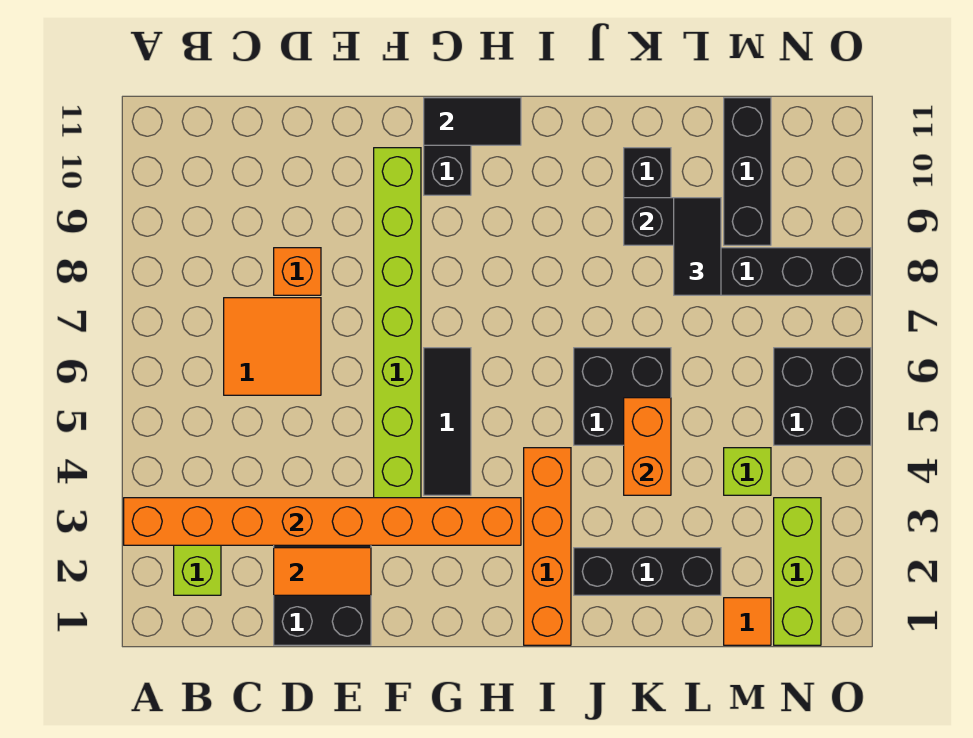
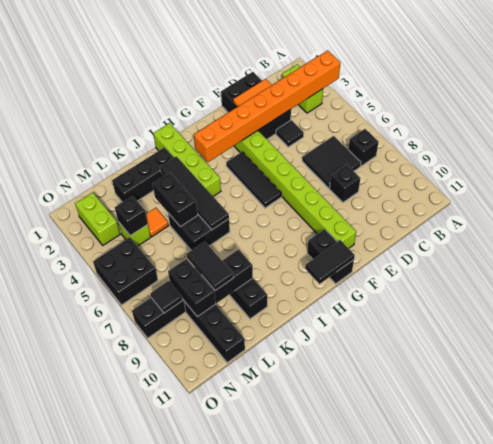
none -> black 1x1 brick [348,129,379,166]
orange 2x2 tile [224,298,321,395] -> black 2x2 tile [302,136,361,188]
none -> black 1x1 tile [276,120,304,147]
orange 1x1 brick [274,248,321,295] -> black 1x1 brick [330,165,360,202]
orange 1x4 brick [524,448,571,645] -> lime 1x4 brick [153,123,221,196]
none -> black 1x4 tile [160,156,229,230]
orange 1x2 brick [624,398,671,495] -> black 1x2 brick [152,172,197,227]
orange 1x1 tile [724,598,771,645] -> orange 1x1 tile moved to [146,208,169,237]
none -> black 1x1 brick [115,196,148,236]
none -> black 1x2 brick [168,259,215,317]
lime 1x3 brick [774,498,821,645] -> lime 1x2 brick [75,192,120,245]
none -> black 1x1 tile [150,281,182,313]

